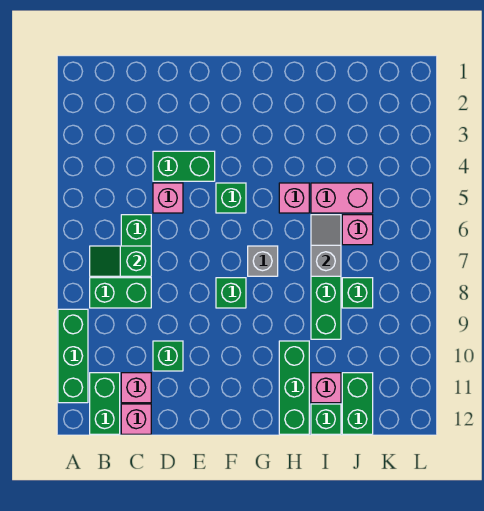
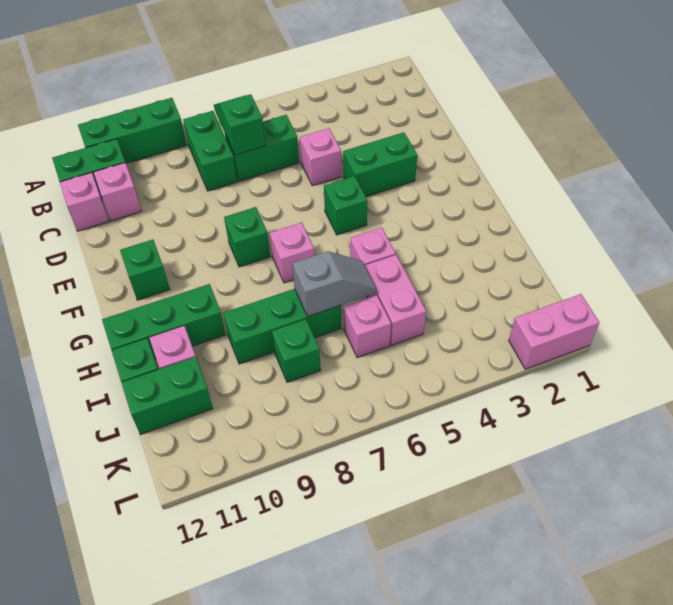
green 1x2 brick [153,151,215,181] -> green 1x2 brick turned to [343,132,417,197]
green 1x1 brick [153,341,183,371] -> green 1x1 brick moved to [120,240,170,300]
grey 1x1 brick [248,246,278,276] -> pink 1x1 brick [270,222,314,283]
none -> pink 1x2 brick [509,294,599,369]

